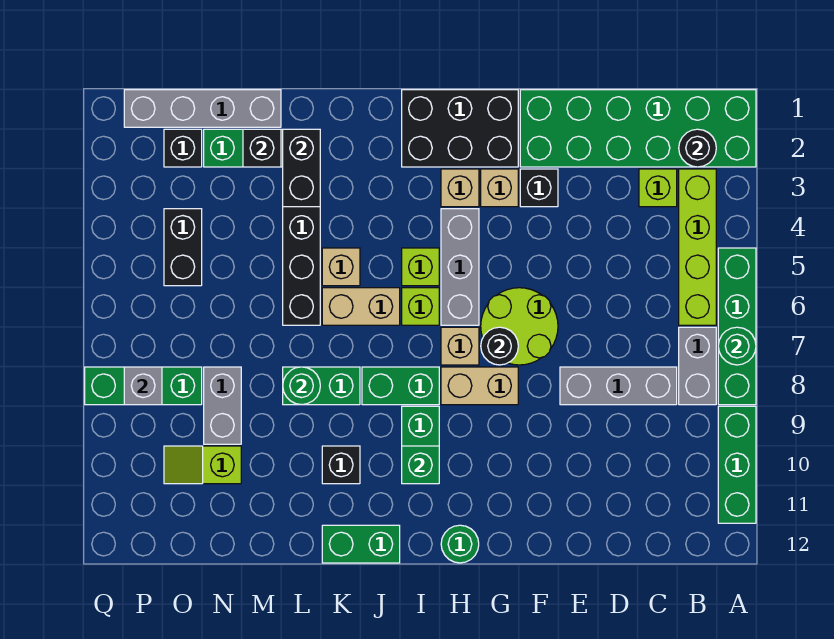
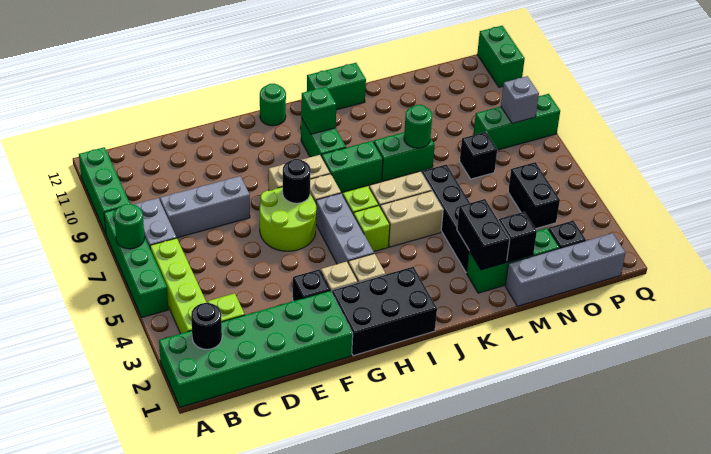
tan 1x1 brick [322,248,360,286] -> tan 1x2 brick [380,191,443,247]
black 1x1 brick [322,446,360,484] -> black 1x1 brick moved to [460,132,497,179]
grey 1x2 brick [204,367,241,444] -> none
lime 1x2 slope [164,446,241,484] -> none
none -> green 1x2 brick [477,26,525,87]

